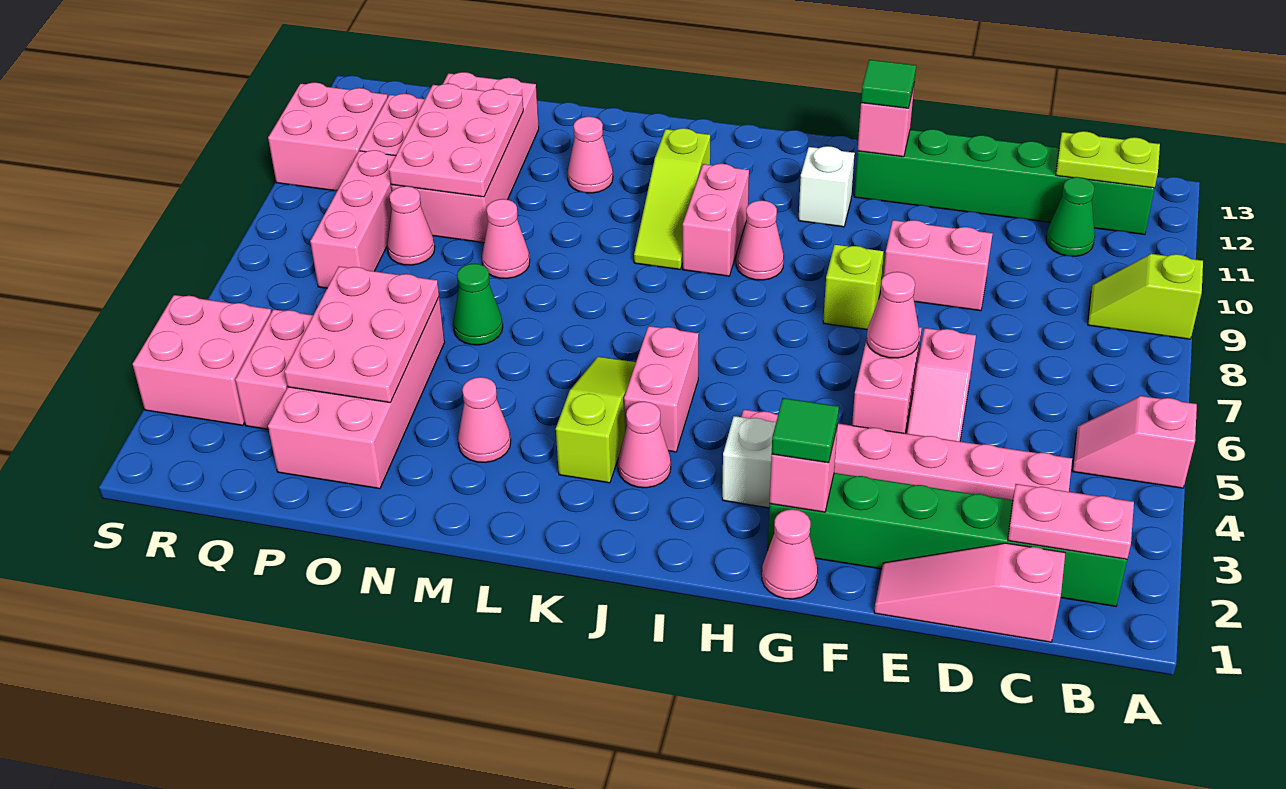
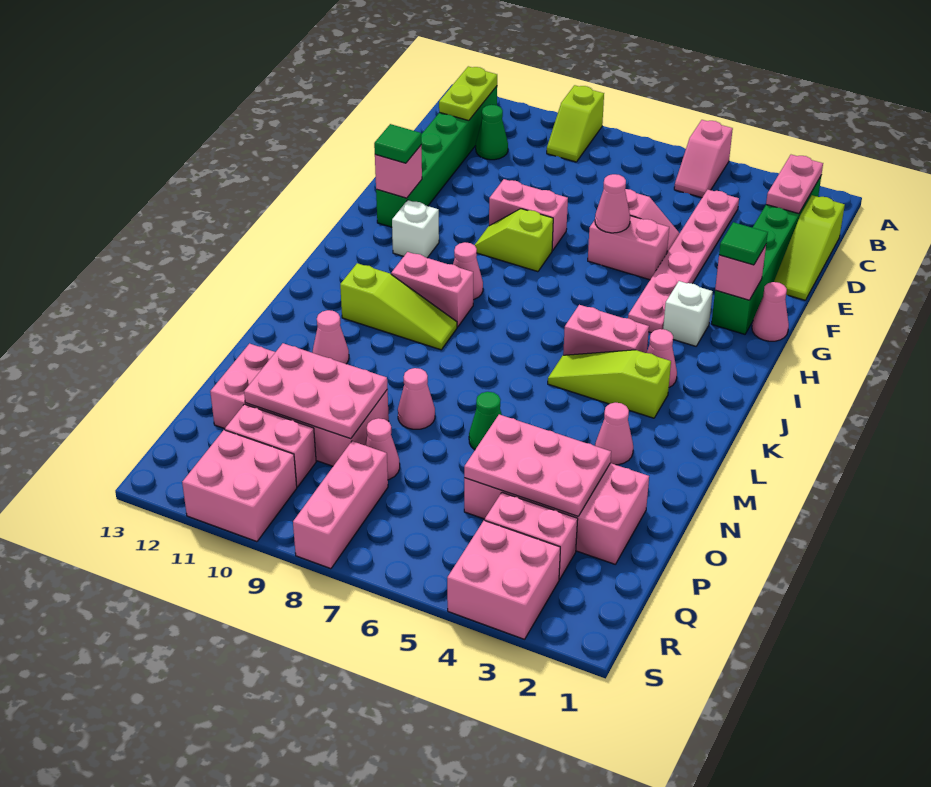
pink 1x3 slope [874,543,1065,642] -> lime 1x3 slope [774,195,845,300]
pink 1x2 brick [884,220,993,311] -> pink 1x2 brick turned to [489,179,568,251]
pink 1x3 brick [310,150,396,288] -> pink 1x3 brick turned to [293,441,388,569]

